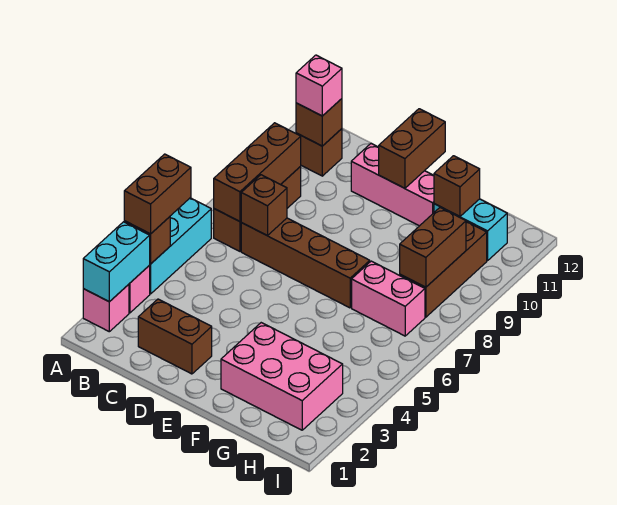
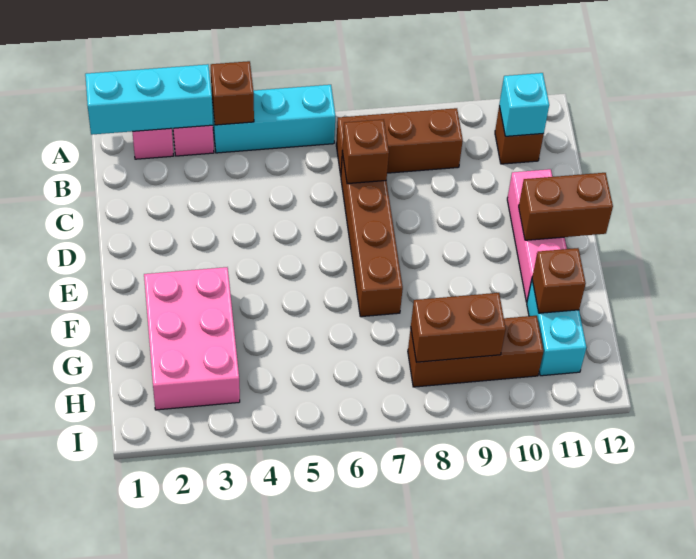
cyan 1x2 brick [83,222,150,302] -> cyan 1x3 brick [85,64,213,135]
brown 1x2 brick [124,154,191,234] -> none
brown 1x3 brick [214,123,301,222] -> none
brown 1x1 brick [296,99,342,146] -> cyan 1x1 brick [499,73,549,136]
pink 1x1 brick [296,55,342,116] -> none
brown 1x2 brick [138,299,212,374] -> none
pink 1x2 brick [352,261,425,336] -> none

